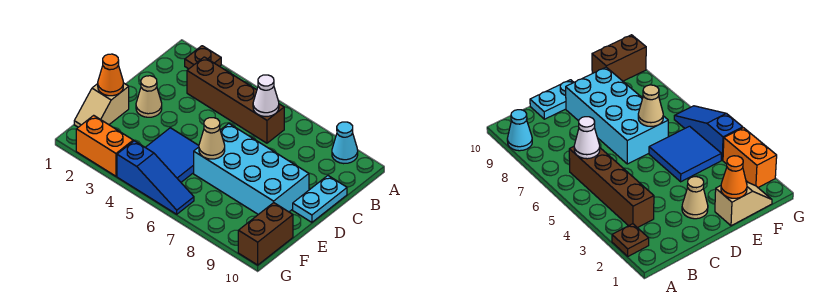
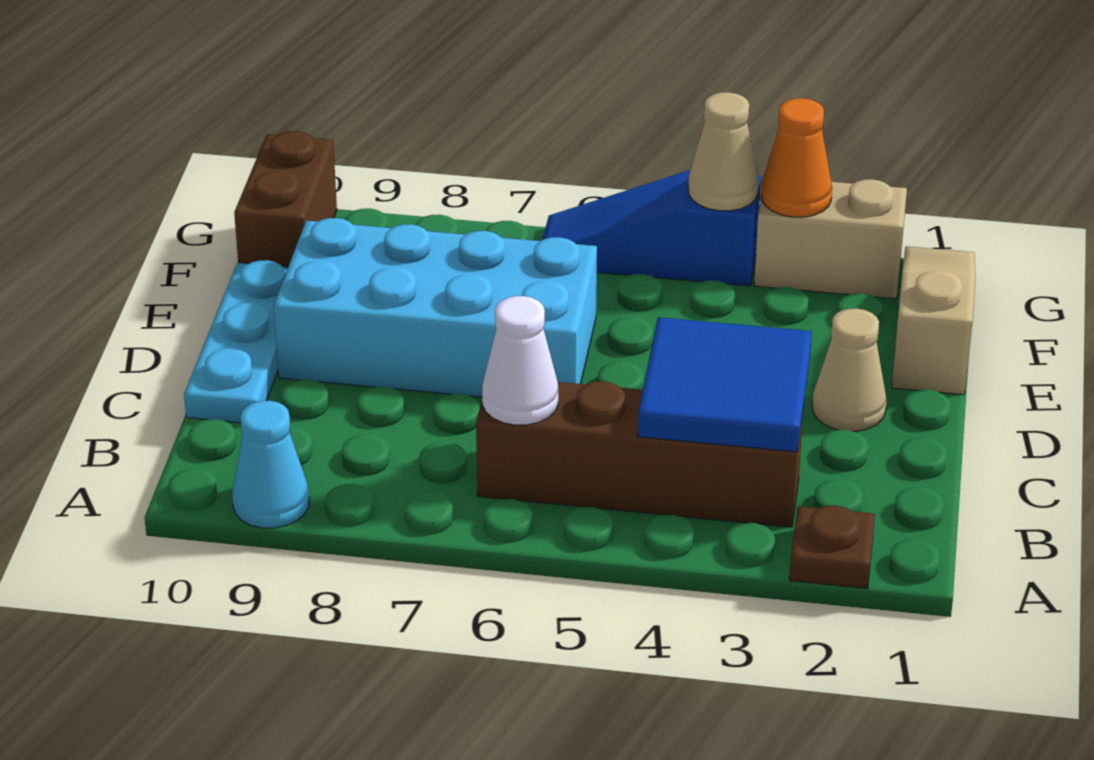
cyan 1x2 plate [293,176,347,222] -> cyan 1x3 plate [184,260,288,423]
tan 1x2 slope [74,83,129,127] -> tan 1x3 slope [892,246,975,395]
orange 1x1 cone [98,54,123,96] -> orange 1x1 cone moved to [761,98,832,217]
blue 2x2 tile [145,128,199,182] -> blue 2x2 tile moved to [638,317,812,452]
tan 1x1 cone [199,118,225,159] -> tan 1x1 cone moved to [688,92,758,211]
orange 1x2 brick [76,115,133,176] -> tan 1x2 brick [754,179,907,299]

